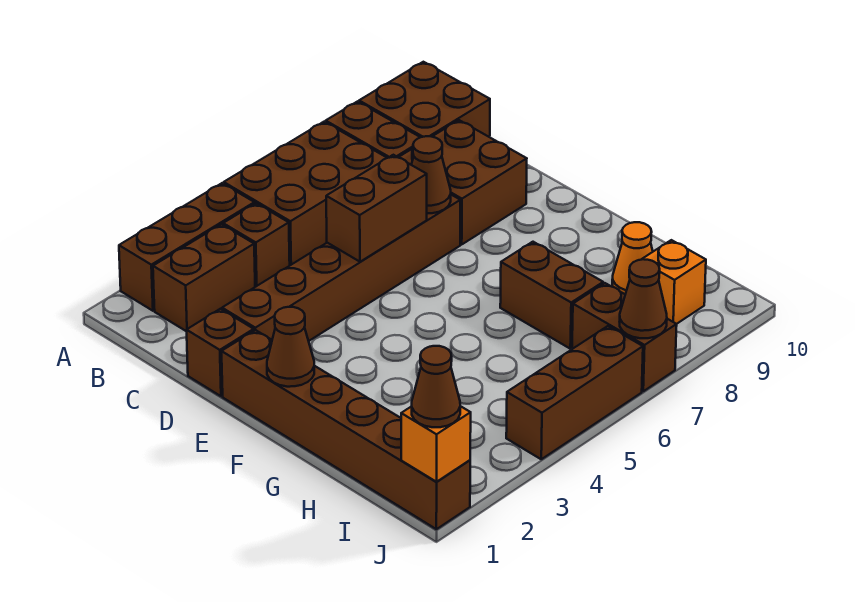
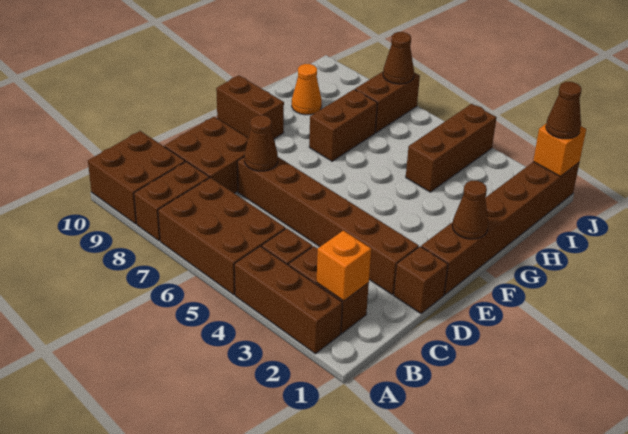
brown 1x2 brick [326,155,427,262] -> brown 1x2 brick moved to [216,75,284,139]
orange 1x1 brick [641,240,706,324] -> orange 1x1 brick moved to [317,231,371,301]
brown 1x3 brick [506,326,643,459] -> brown 1x3 brick turned to [406,104,497,192]

